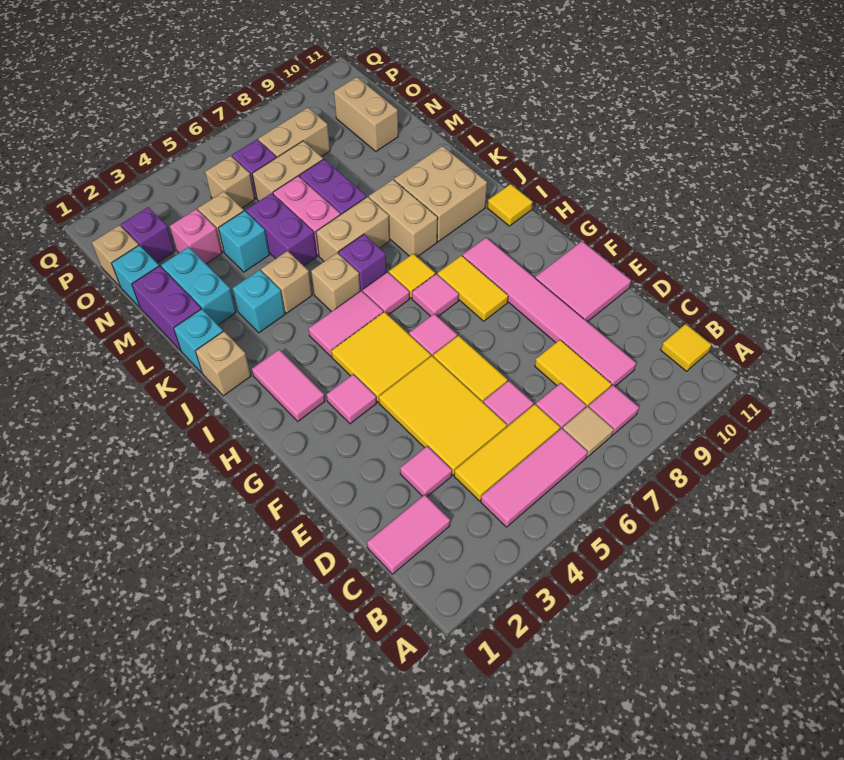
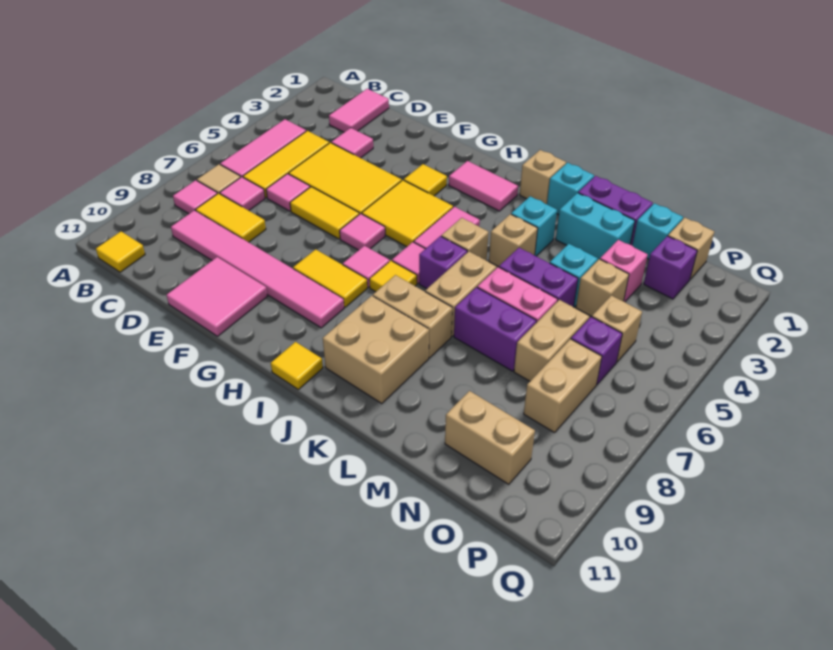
pink 1x1 tile [327,374,377,424] -> yellow 1x1 tile [404,164,447,196]

